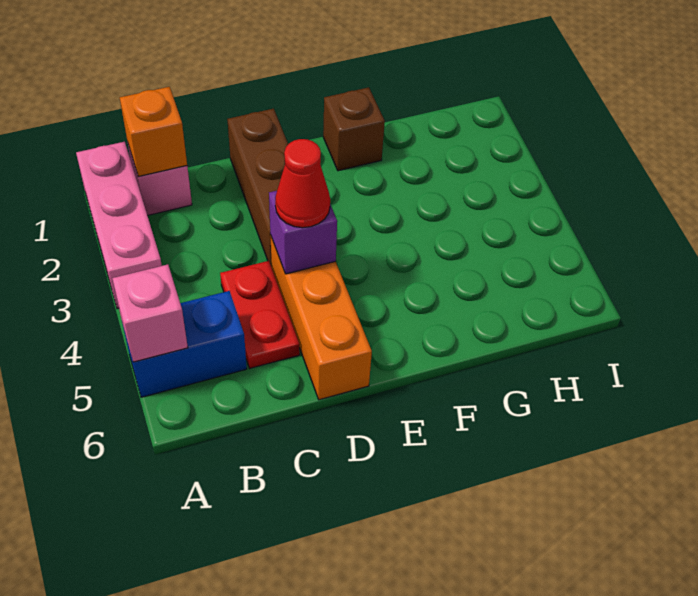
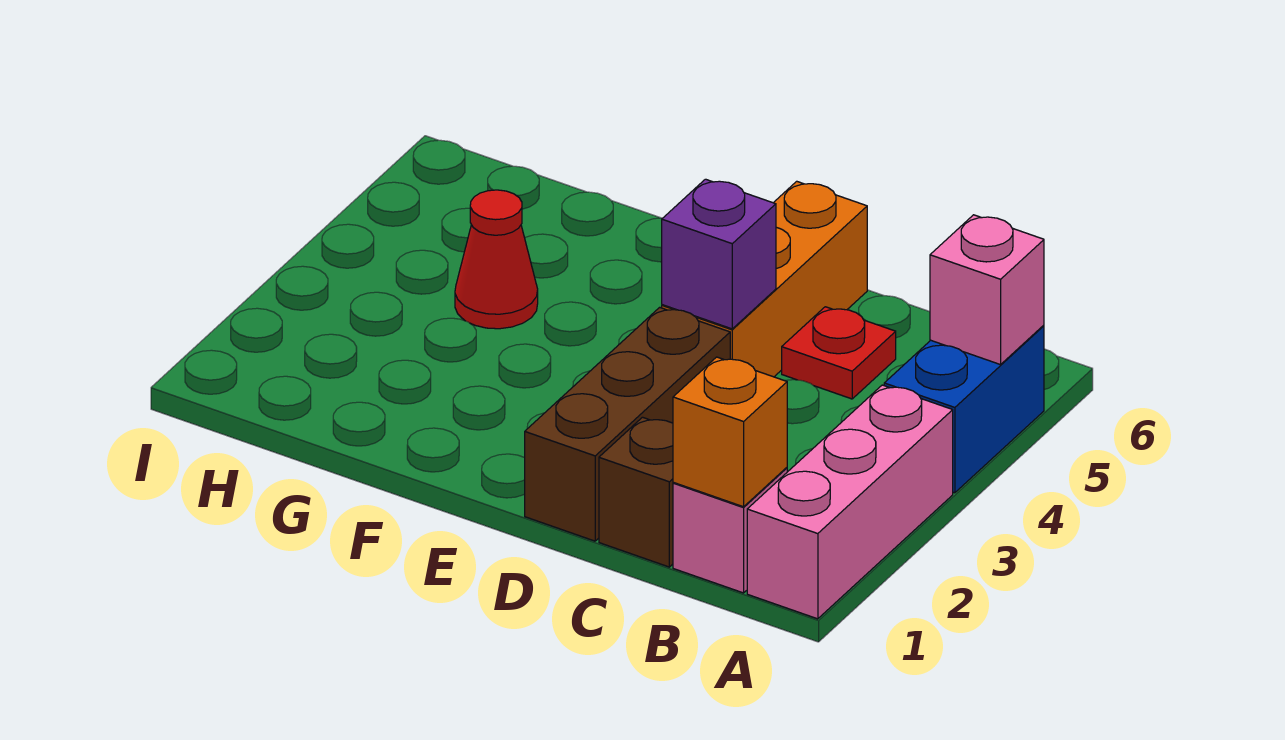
blue 1x2 brick [123,291,247,397] -> blue 1x2 brick turned to [884,325,1044,493]
red 1x2 plate [220,261,300,368] -> red 1x1 plate [782,307,896,399]
red 1x1 cone [275,139,330,228] -> red 1x1 cone moved to [455,190,538,329]
brown 1x1 brick [323,87,385,171] -> brown 1x1 brick moved to [599,417,673,567]

